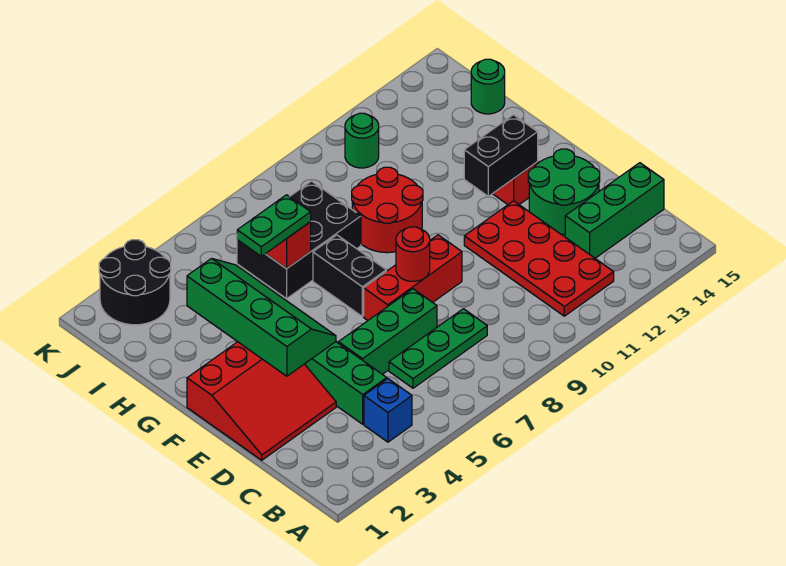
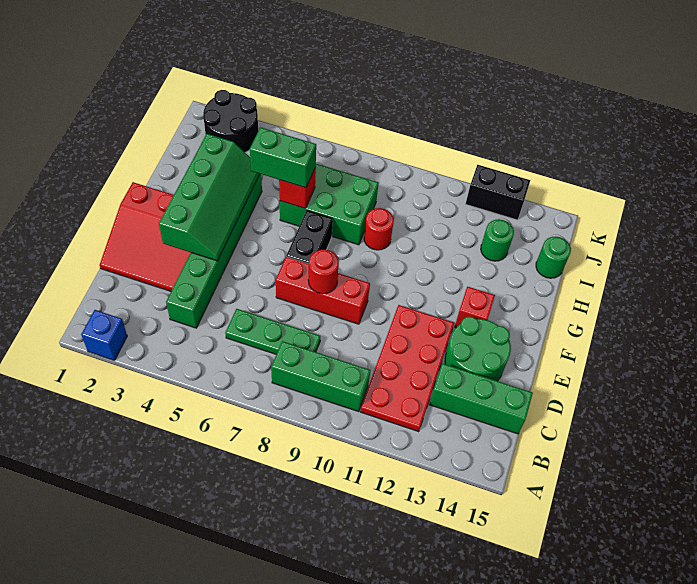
blue 1x1 brick [364,379,412,442] -> blue 1x1 brick moved to [81,310,127,360]
green 1x3 brick [338,289,437,374] -> green 1x3 brick moved to [271,341,370,412]
black 1x2 brick [464,115,538,196] -> black 1x2 brick moved to [466,165,530,220]
red 2x2 round brick [352,167,423,253] -> red 1x1 round brick [364,208,394,250]
green 1x2 plate [237,195,311,256] -> green 1x2 brick [250,127,316,188]
black 2x3 brick [237,181,361,299] -> green 2x3 brick [280,164,378,245]
green 1x1 round brick [345,113,379,168] -> green 1x1 round brick moved to [481,219,514,261]

